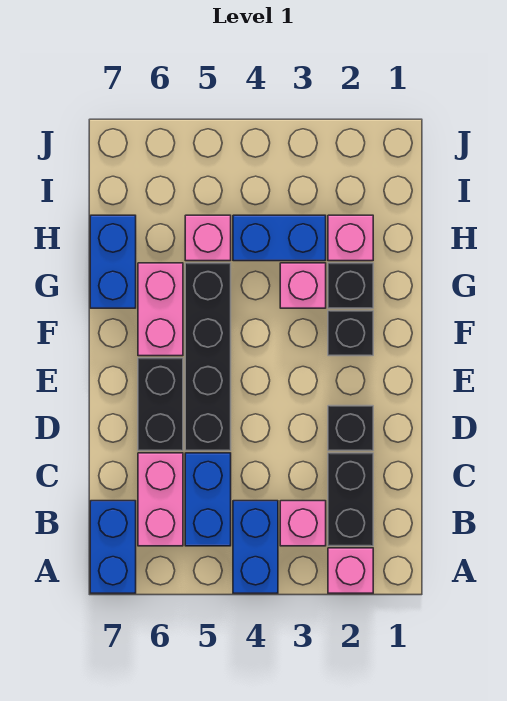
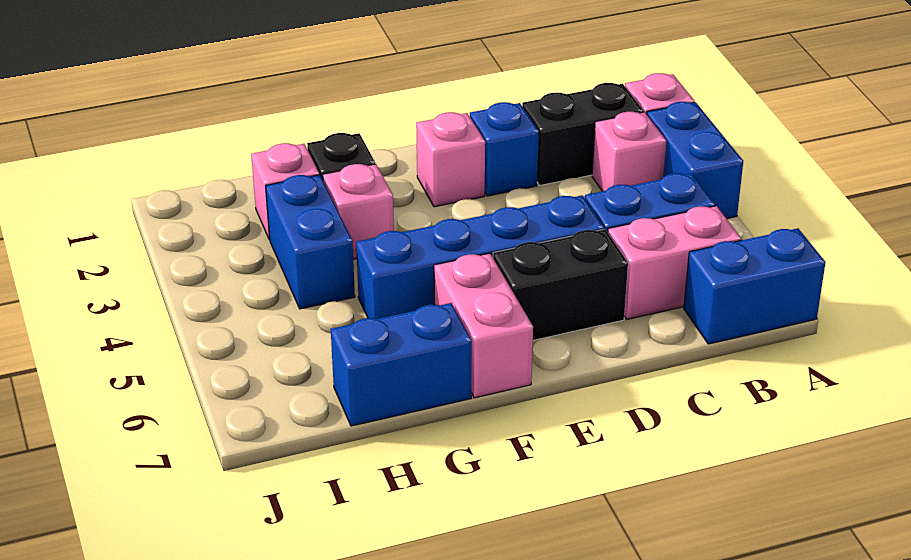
blue 1x2 brick [233,501,278,593] -> blue 1x2 brick turned to [647,102,743,219]
black 1x1 brick [328,406,373,451] -> blue 1x1 brick [470,102,539,196]
black 1x4 brick [185,263,231,451] -> blue 1x4 brick [356,196,604,319]
black 1x1 brick [328,311,373,356] -> none
pink 1x2 brick [138,263,183,356] -> pink 1x2 brick turned to [434,253,533,398]
pink 1x1 brick [185,215,231,261] -> pink 1x1 brick moved to [416,112,485,207]

